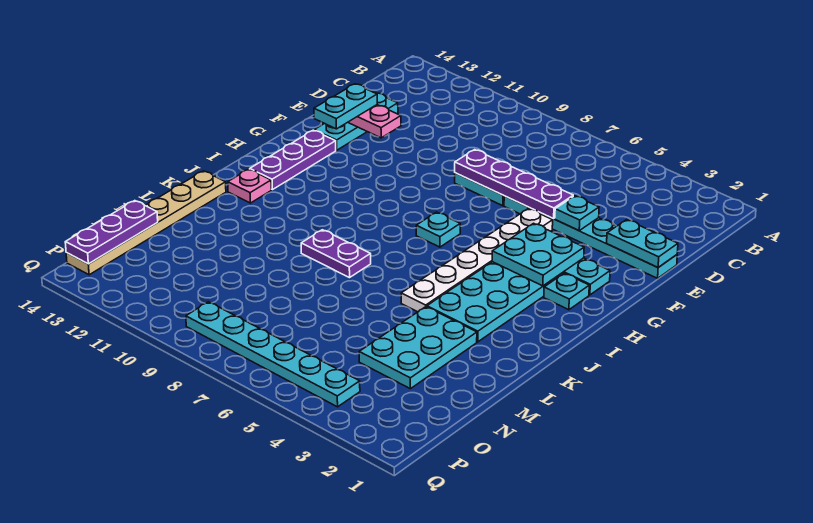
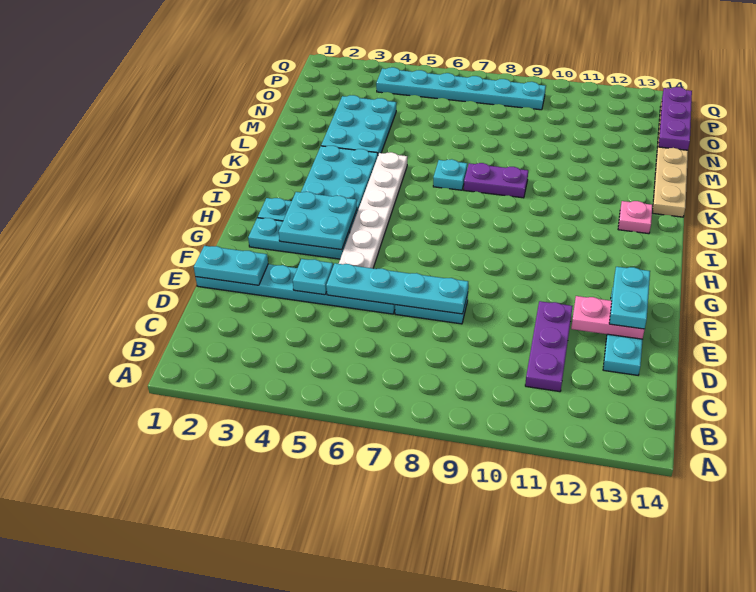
purple 1x4 plate [455,150,573,219] -> cyan 1x4 plate [326,263,468,314]
purple 1x3 plate [250,130,336,190] -> purple 1x3 plate moved to [525,301,573,392]
cyan 1x1 plate [416,212,460,247] -> cyan 1x1 plate moved to [433,159,467,190]

